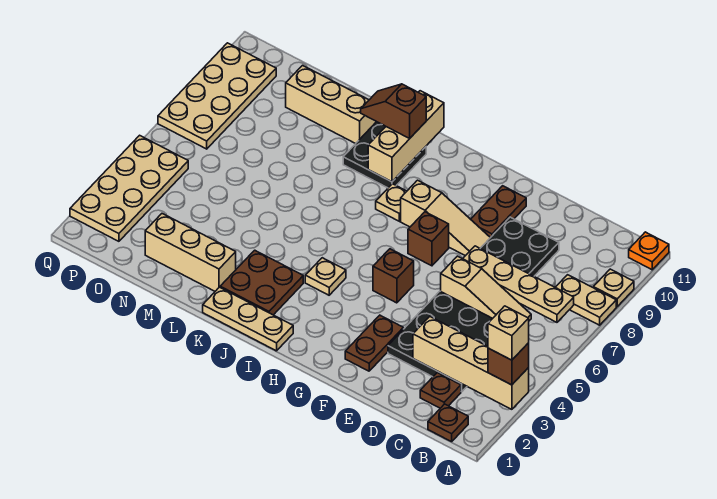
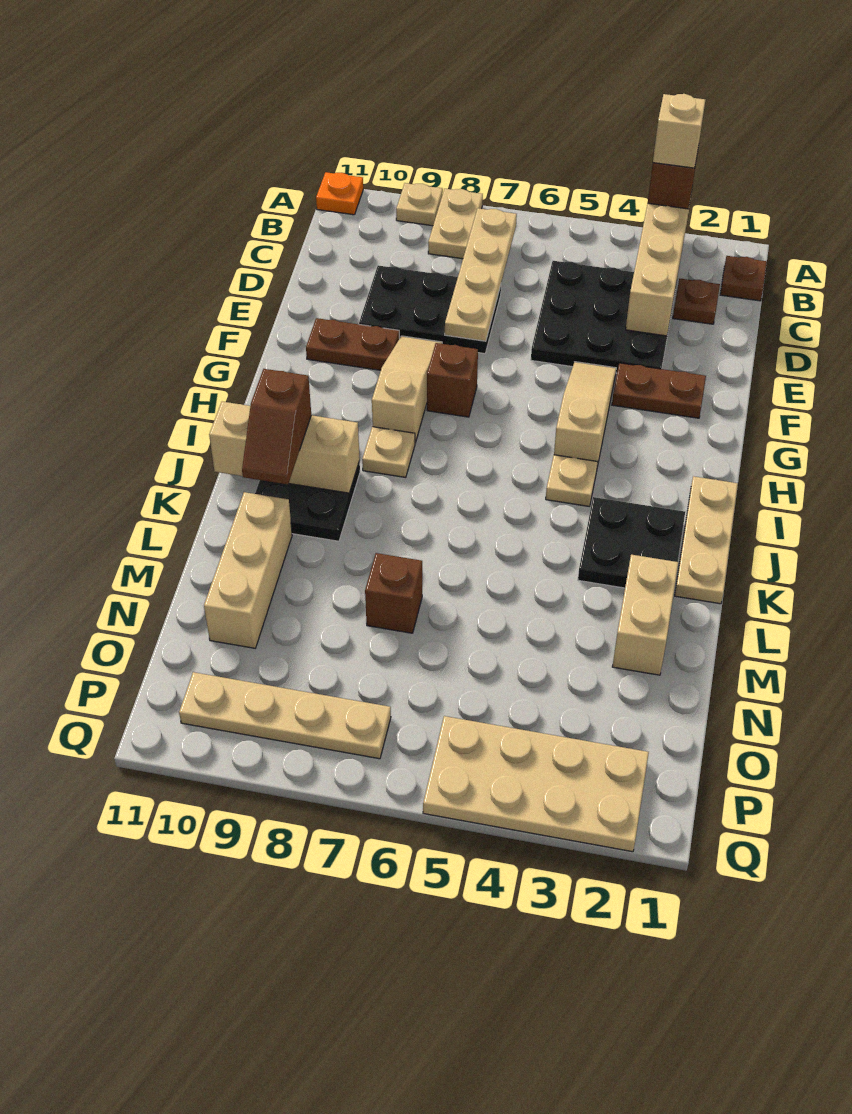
tan 1x3 slope [441,256,531,321] -> tan 1x3 slope moved to [554,362,616,467]
brown 1x1 brick [373,249,414,303] -> brown 1x1 brick moved to [365,553,422,633]
brown 2x2 plate [220,250,303,315] -> black 2x2 plate [578,497,685,588]
tan 1x3 brick [145,214,236,291] -> tan 1x2 brick [612,555,678,675]
tan 2x4 plate [158,43,276,149] -> tan 1x4 plate [179,672,391,759]

